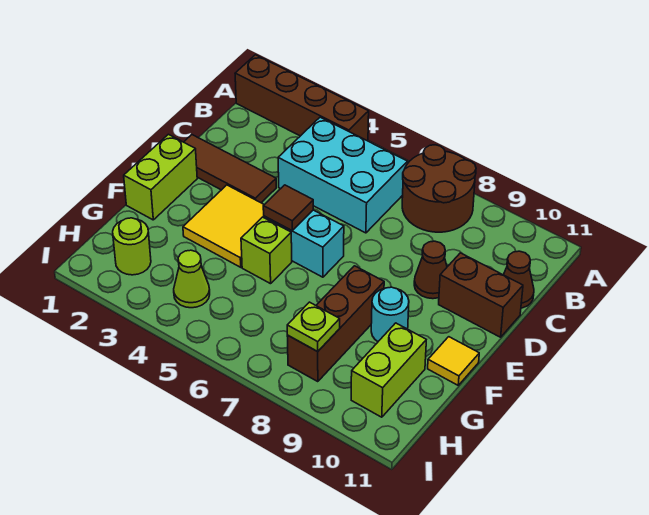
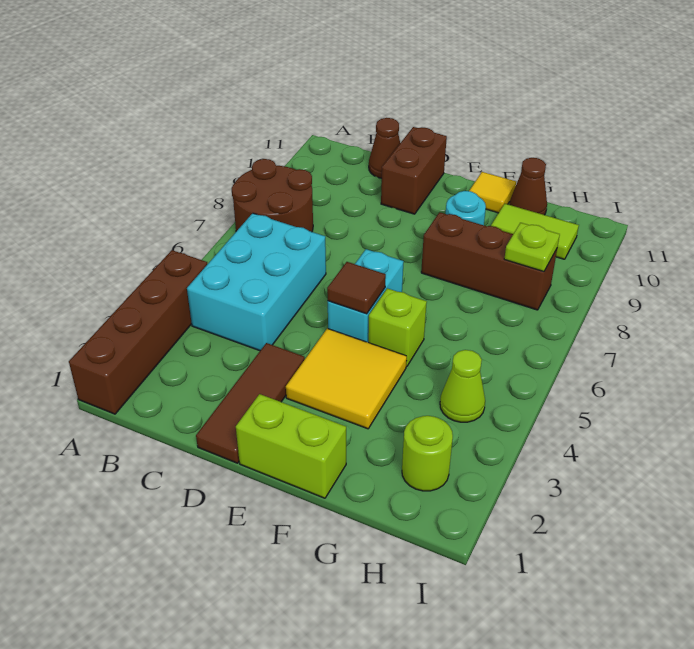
brown 1x1 cone [414,241,447,299] -> brown 1x1 cone moved to [509,158,547,215]
lime 1x2 brick [351,323,426,417] -> lime 1x2 tile [491,204,579,259]

